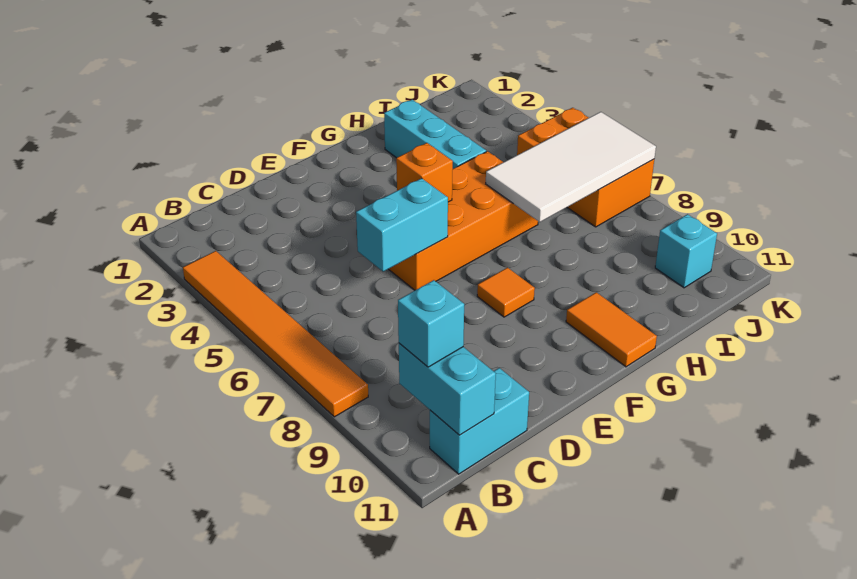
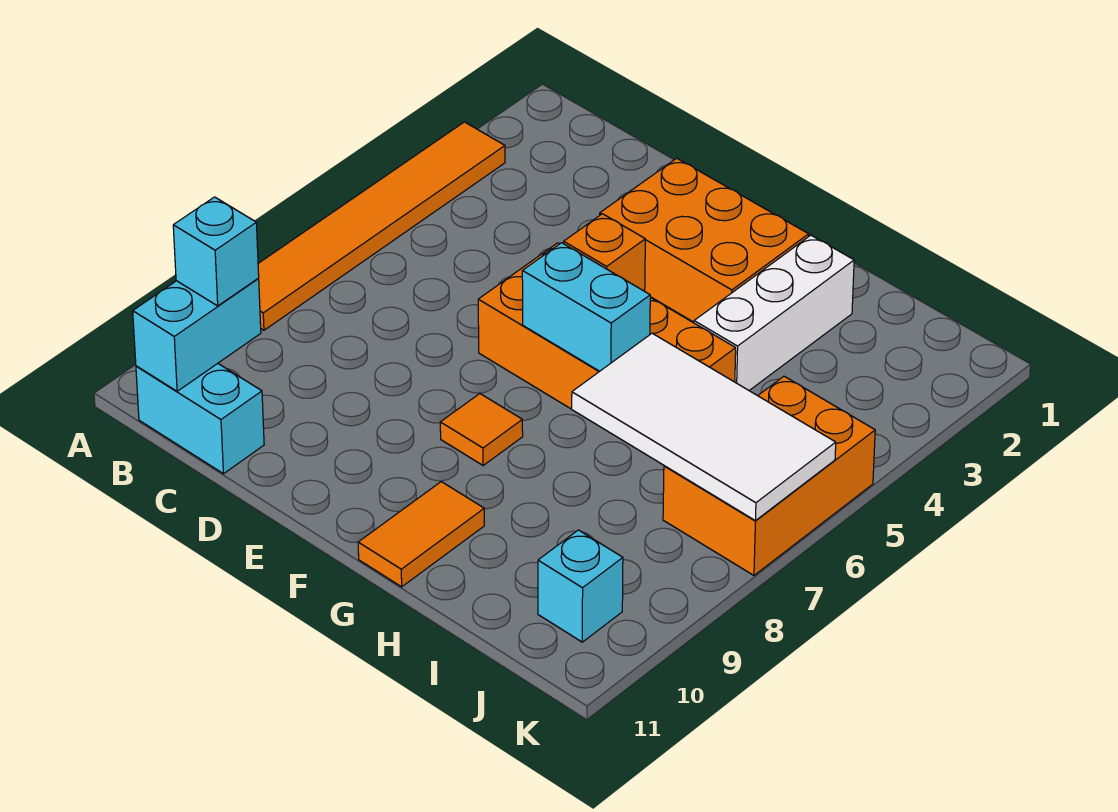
cyan 1x2 brick [356,178,448,272] -> cyan 1x2 brick moved to [522,243,650,371]
none -> orange 2x3 brick [600,158,809,322]
cyan 1x3 brick [384,100,486,169] -> white 1x3 brick [694,235,854,390]

